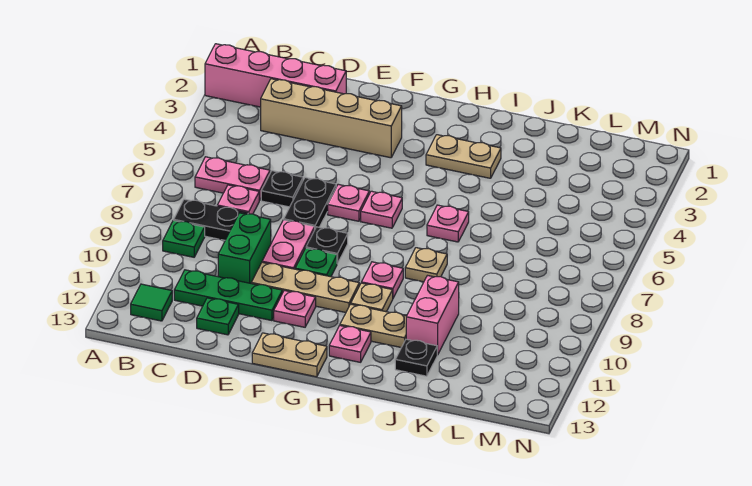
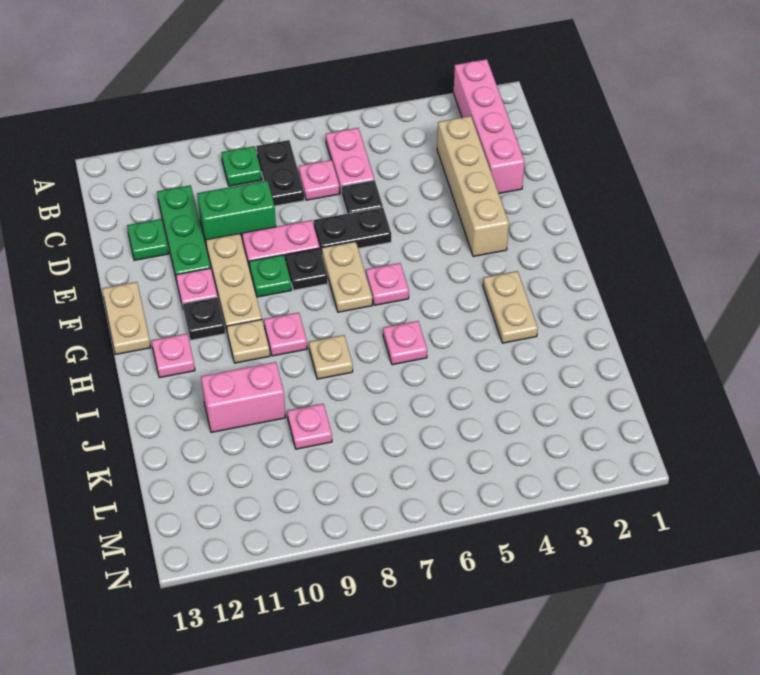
green 1x1 tile [131,284,172,321] -> none
pink 1x1 plate [328,184,369,221] -> pink 1x1 plate moved to [287,404,332,449]
tan 1x2 plate [340,304,406,347] -> tan 1x2 plate moved to [322,241,372,312]
black 1x1 plate [395,339,437,376] -> black 1x1 plate moved to [183,297,225,340]

